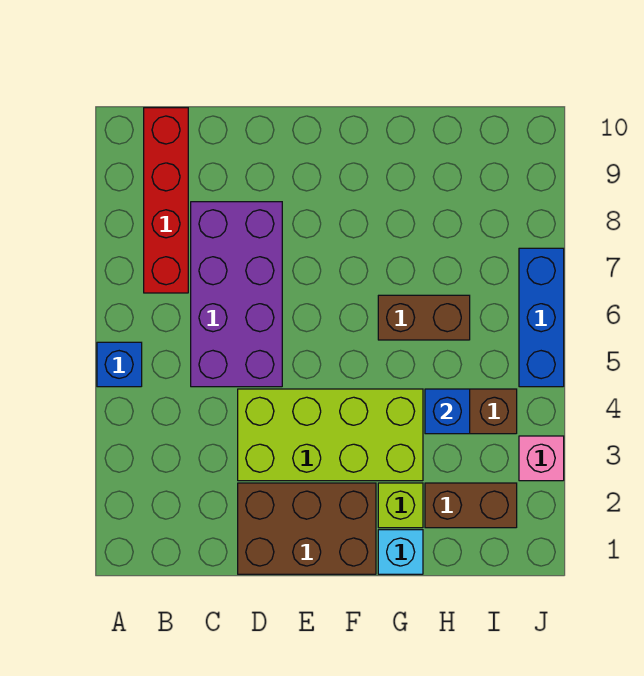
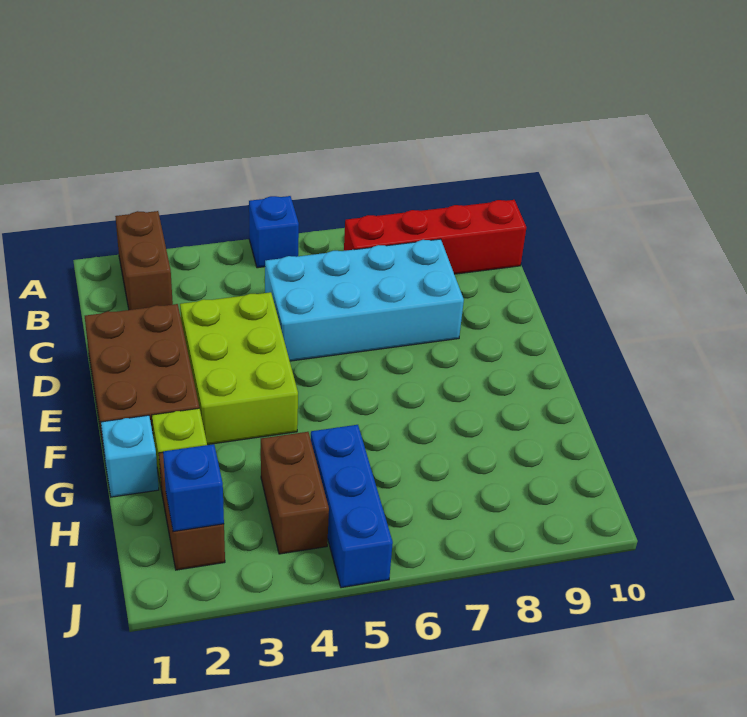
purple 2x4 brick [191,202,282,387] -> cyan 2x4 brick [265,239,464,361]
lime 2x4 brick [238,389,423,481] -> lime 2x3 brick [180,292,298,445]
brown 1x2 brick [378,295,470,340] -> brown 1x2 brick moved to [115,211,173,310]
blue 1x1 brick [425,389,470,434] -> blue 1x1 brick moved to [163,444,224,532]
pink 1x1 brick [519,436,564,481] -> none
blue 1x3 brick [519,248,564,387] -> blue 1x3 brick turned to [311,425,393,588]

